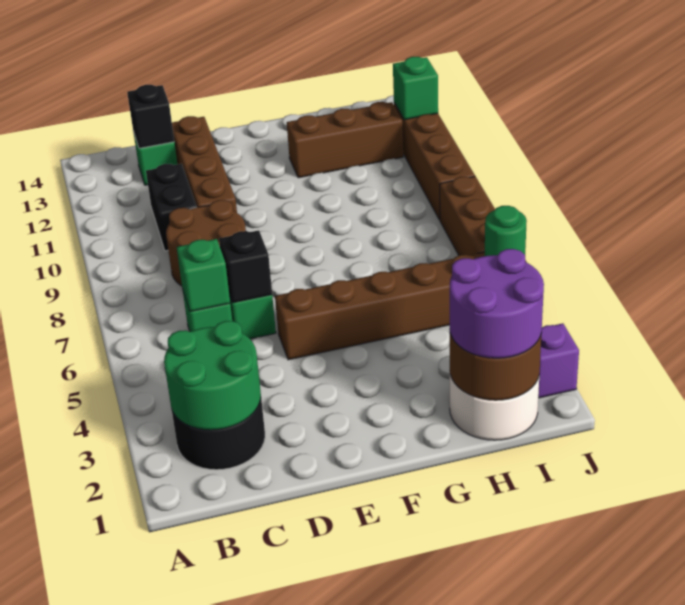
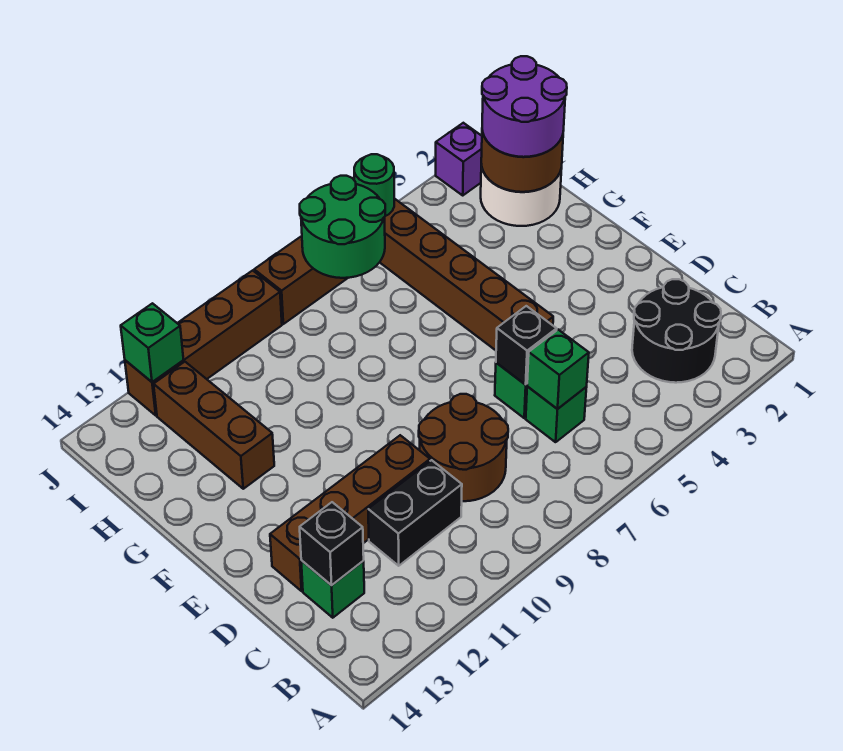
green 2x2 round brick [164,321,261,430] -> green 2x2 round brick moved to [300,176,385,278]

